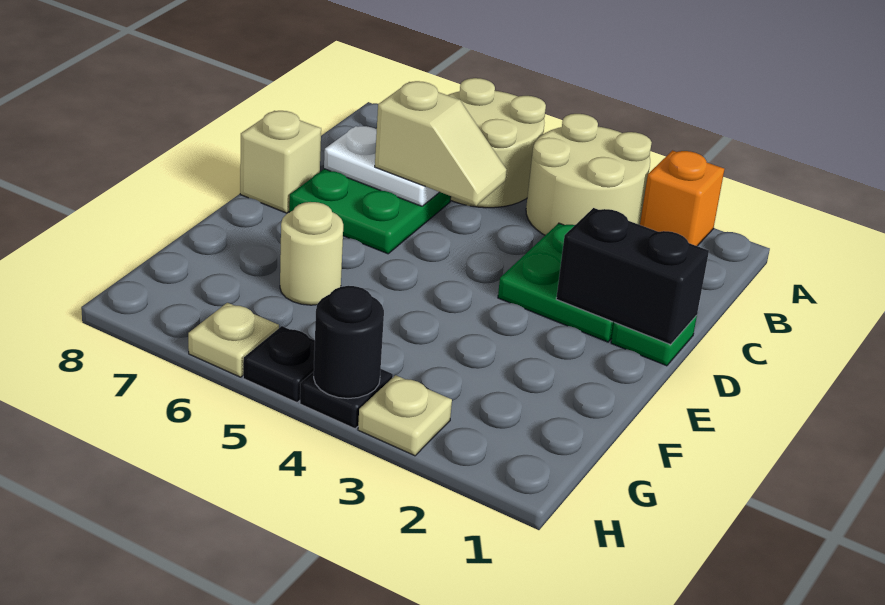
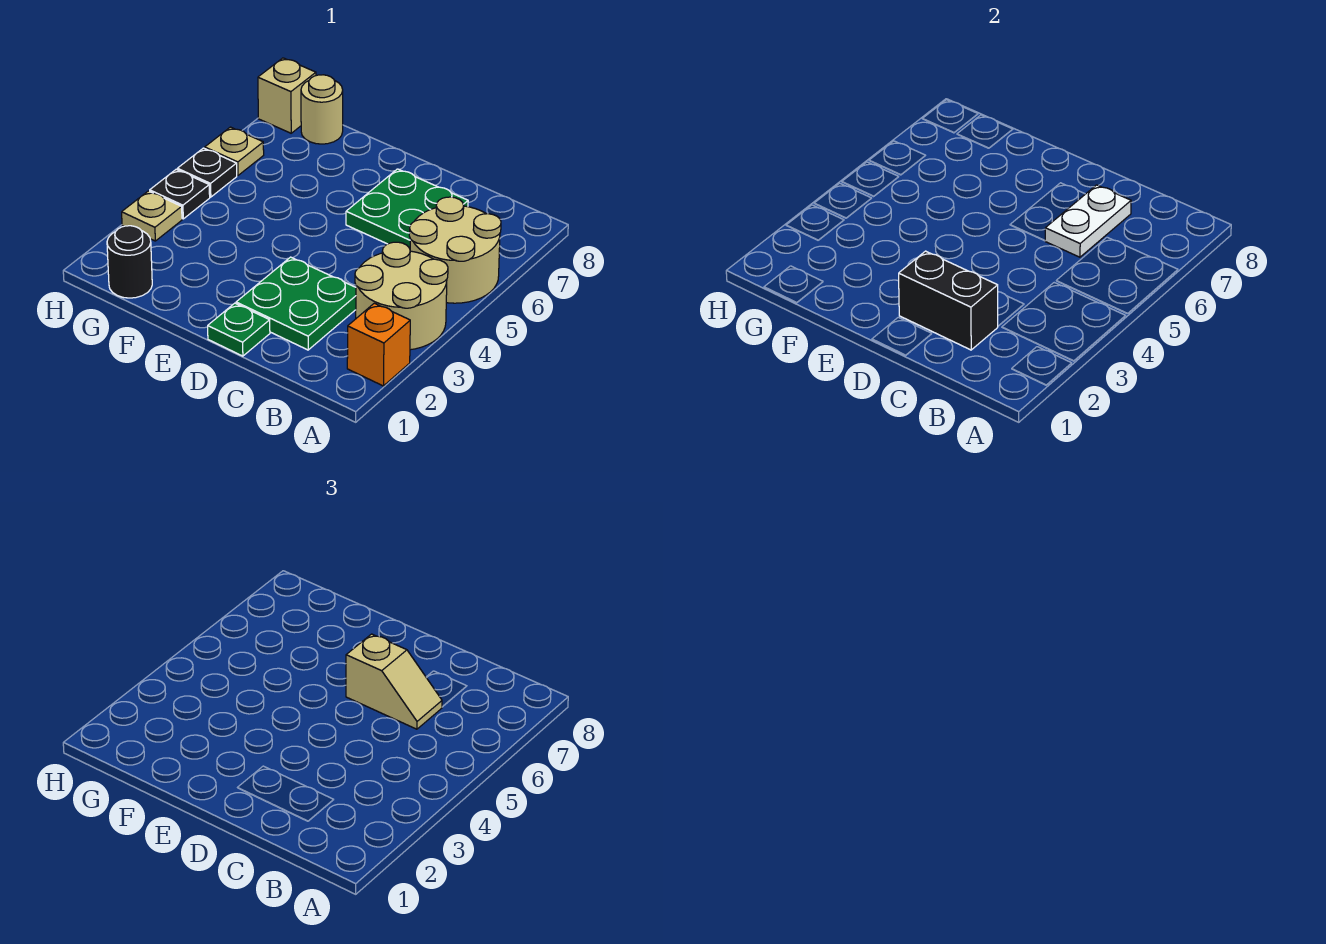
tan 1x2 slope [375,81,507,206] -> tan 1x2 slope turned to [346,634,442,729]
black 1x2 brick [556,208,709,345] -> black 1x2 brick turned to [899,251,998,350]
tan 1x1 brick [240,111,321,213] -> tan 1x1 brick moved to [258,58,316,133]
tan 1x1 round brick [280,202,343,305] -> tan 1x1 round brick moved to [301,75,343,144]
black 1x1 round brick [314,286,384,399] -> black 1x1 round brick moved to [107,226,152,298]

